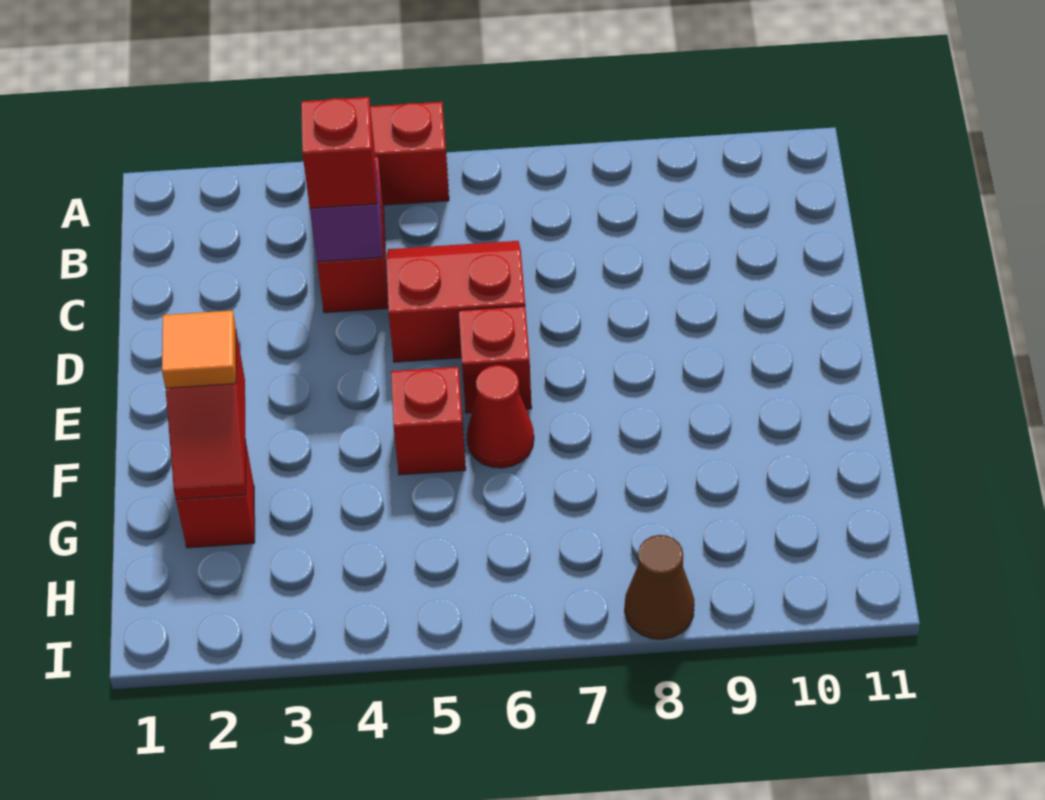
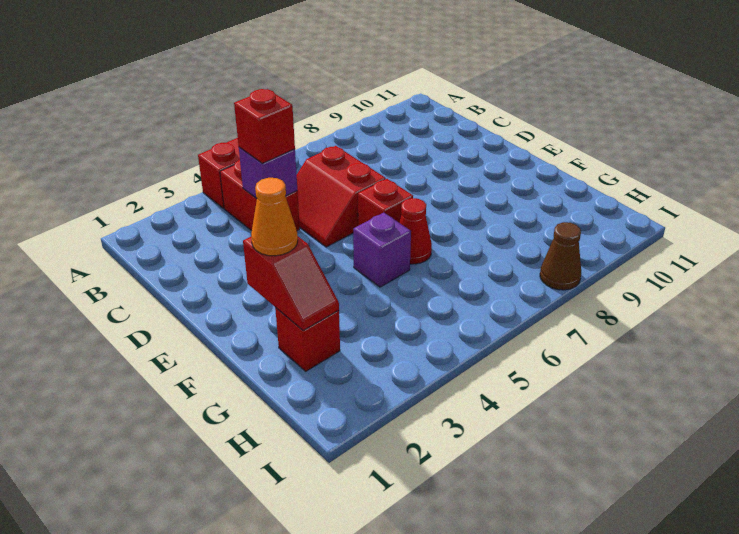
red 2x2 slope [386,241,525,362] -> red 2x2 slope turned to [297,146,386,247]
orange 1x1 tile [162,310,236,388] -> orange 1x1 cone [251,178,298,256]
red 1x1 brick [391,367,466,475] -> purple 1x1 brick [353,213,411,287]

